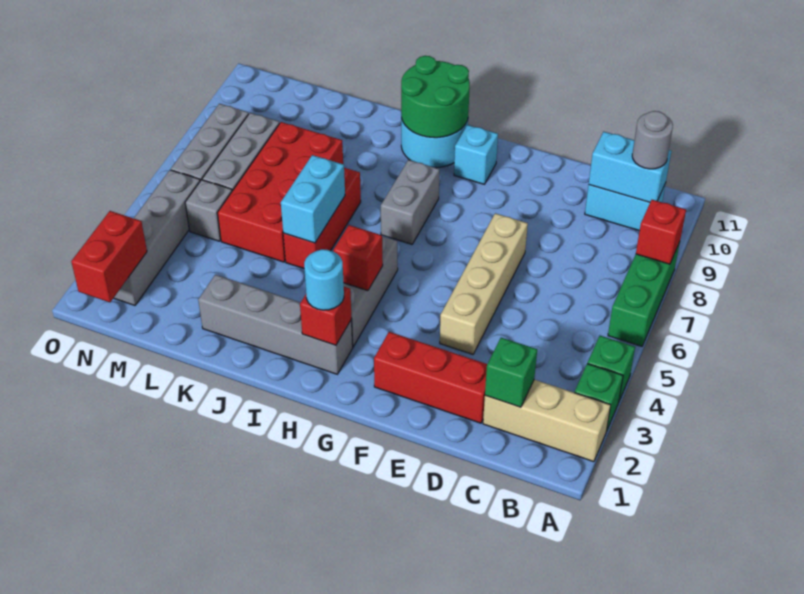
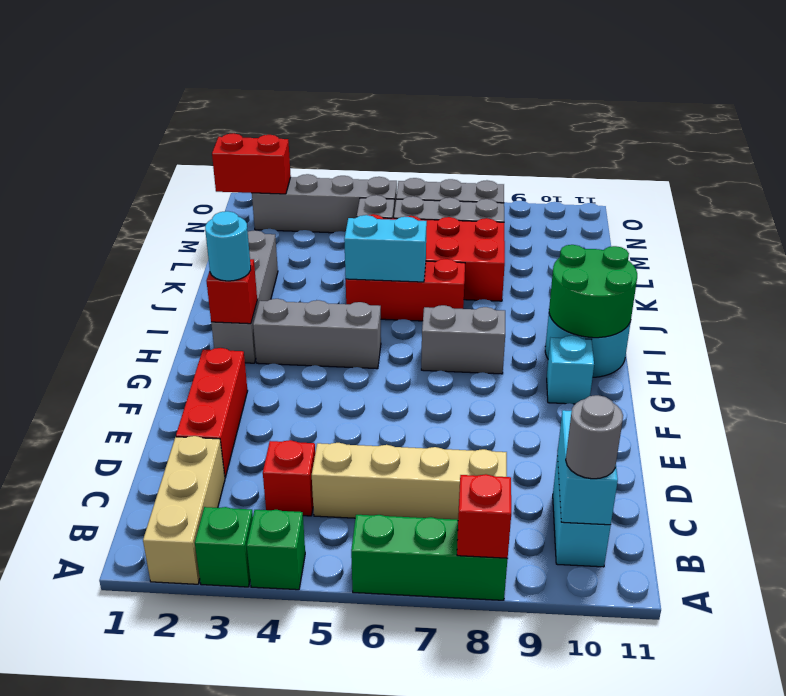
green 1x1 brick [485,338,537,407] -> none
tan 1x4 brick [440,213,528,354] -> tan 1x4 brick moved to [312,443,507,520]
red 1x1 brick [334,225,383,291] -> red 1x1 brick moved to [263,440,315,516]

